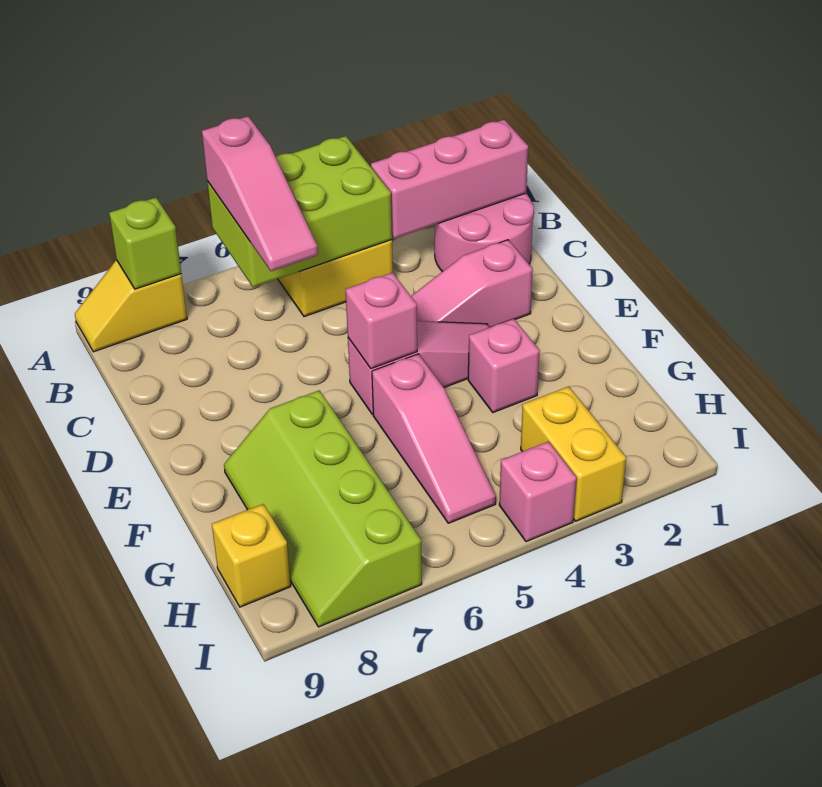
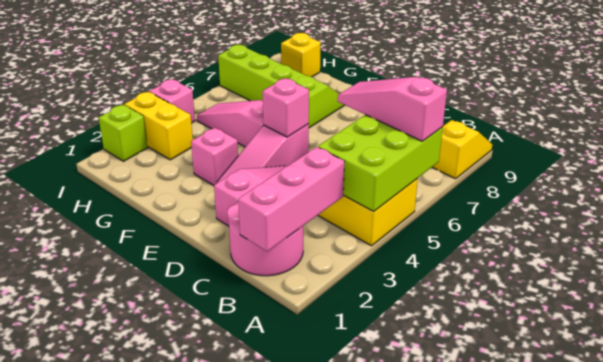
lime 1x1 brick [109,197,181,289] -> lime 1x1 brick moved to [99,105,148,161]

